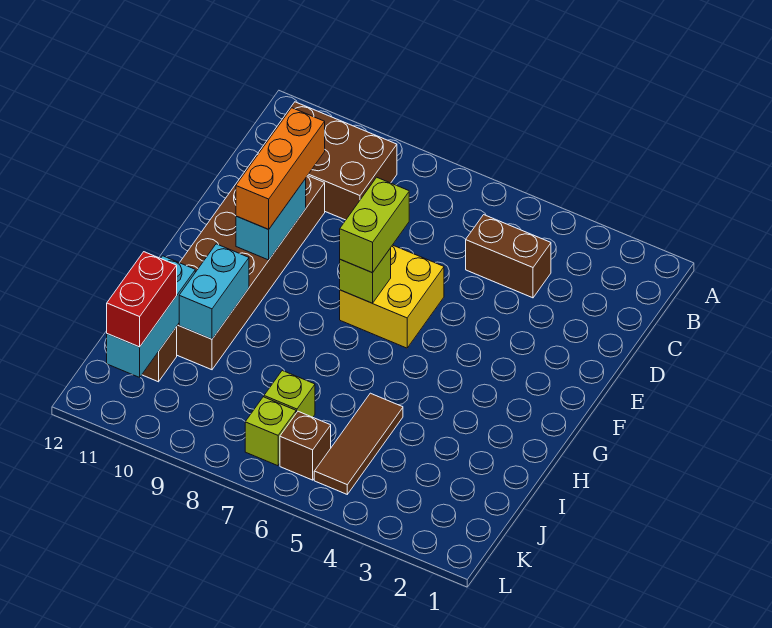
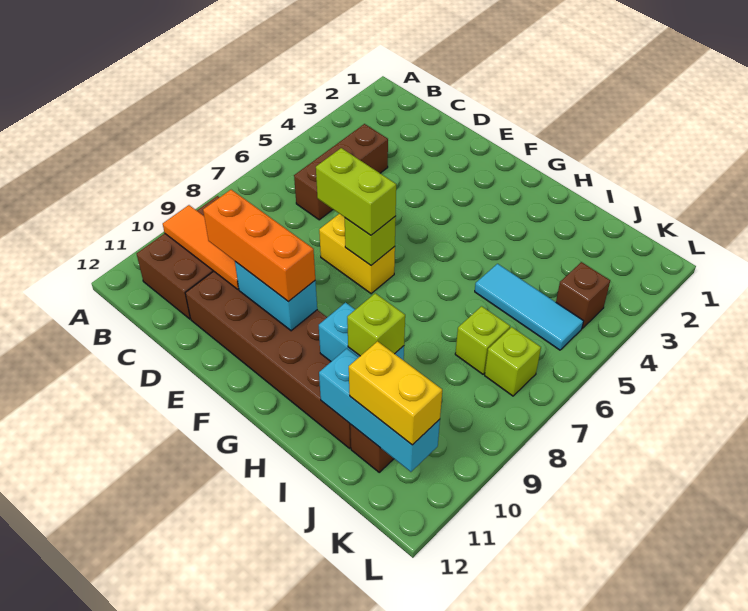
none -> orange 1x3 tile [163,205,239,289]
brown 1x2 brick [466,215,551,298] -> brown 1x3 brick [294,124,388,220]
yellow 2x2 brick [340,245,444,348] -> yellow 1x2 brick [319,214,395,294]
brown 1x3 tile [314,393,403,494] -> cyan 1x3 tile [475,264,583,350]
none -> lime 1x1 brick [347,293,405,356]
red 1x2 brick [107,252,177,347] -> yellow 1x2 brick [349,341,442,445]
brown 1x1 brick [280,411,331,480] -> brown 1x1 brick moved to [556,262,610,328]

